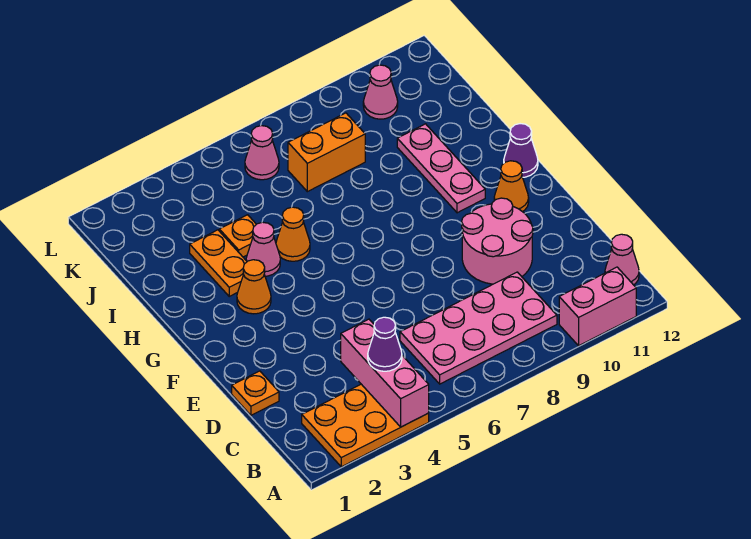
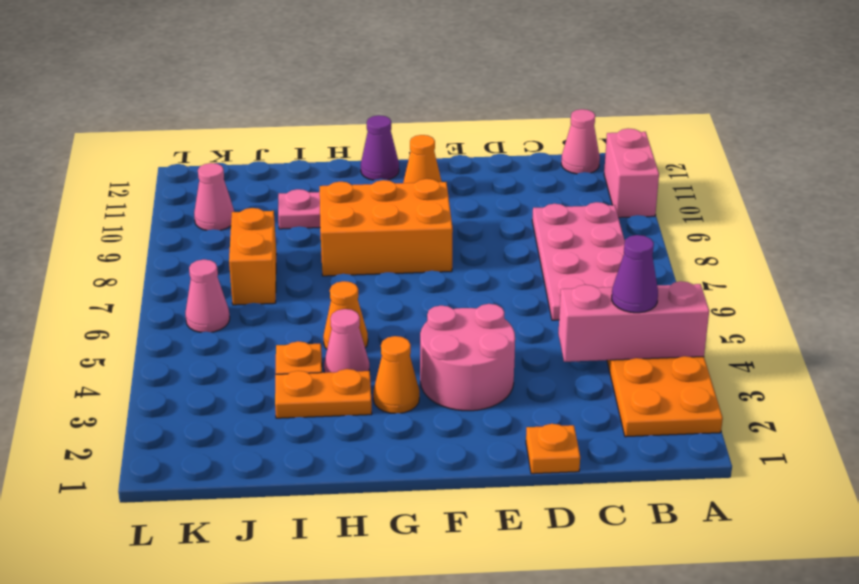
pink 2x2 round brick [462,198,533,284] -> pink 2x2 round brick moved to [420,304,515,411]
none -> orange 2x3 brick [320,179,453,276]

